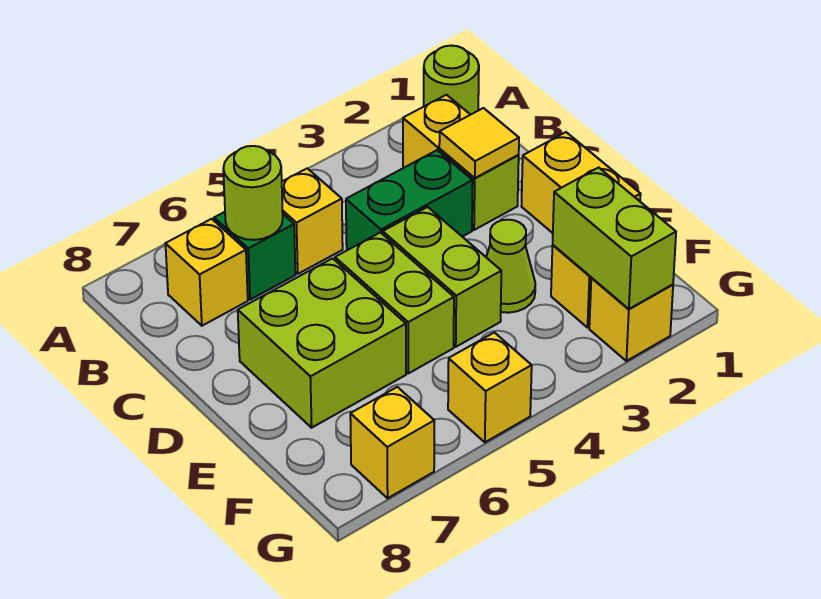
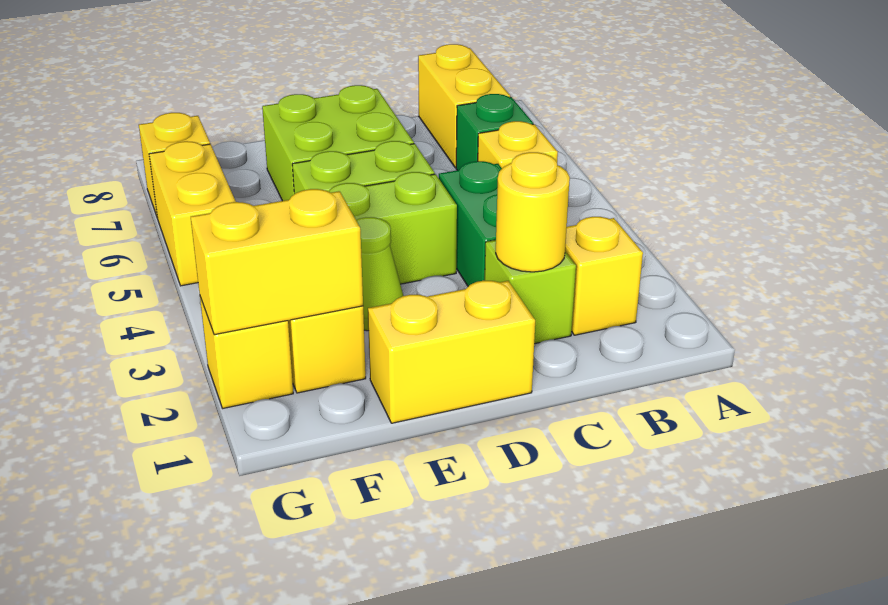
lime 1x1 round brick [424,46,479,115] -> none
lime 1x1 round brick [223,146,283,240] -> none
yellow 1x1 brick [165,219,248,326] -> yellow 1x2 brick [418,44,510,168]
yellow 1x1 tile [439,108,519,178] -> yellow 1x1 round brick [496,152,570,272]
lime 1x2 brick [553,168,676,309] -> yellow 1x2 brick [191,189,363,335]
yellow 1x1 brick [448,332,532,442] -> yellow 1x2 brick [149,141,236,286]

